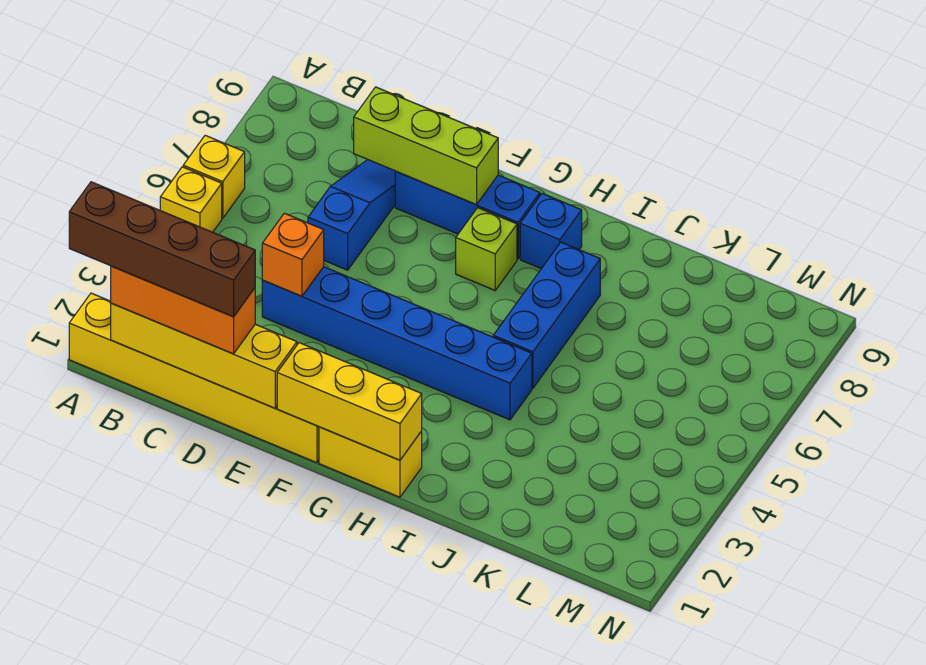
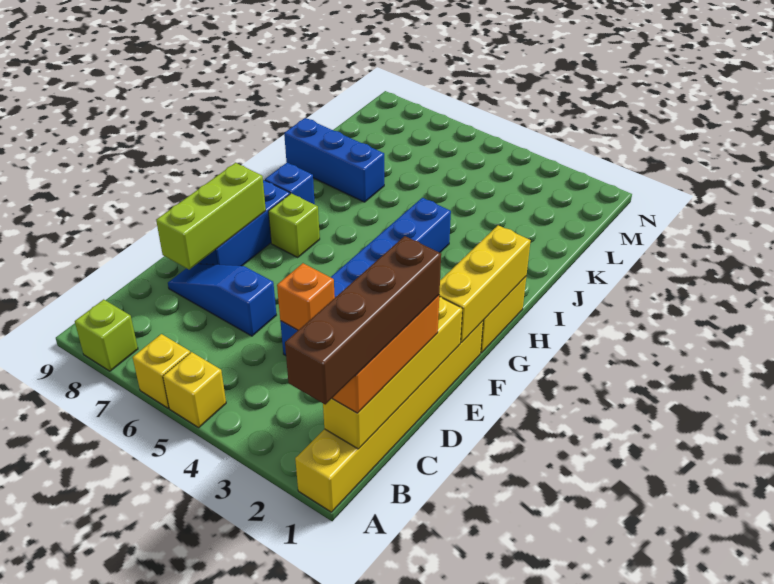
none -> lime 1x1 brick [75,299,138,371]
blue 1x3 brick [493,242,600,388] -> blue 1x3 brick moved to [284,118,384,202]

